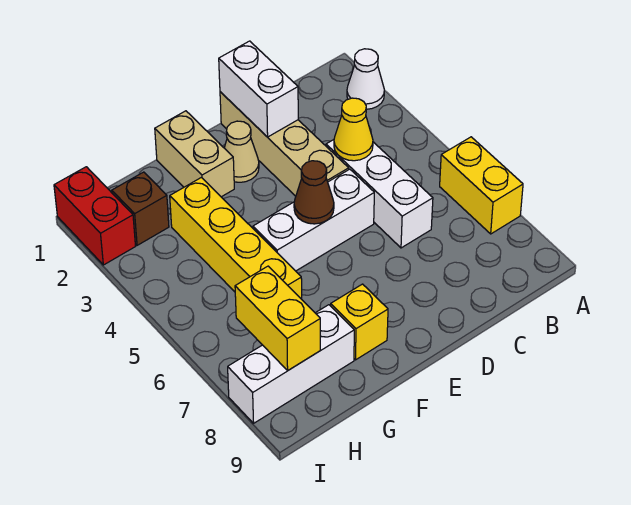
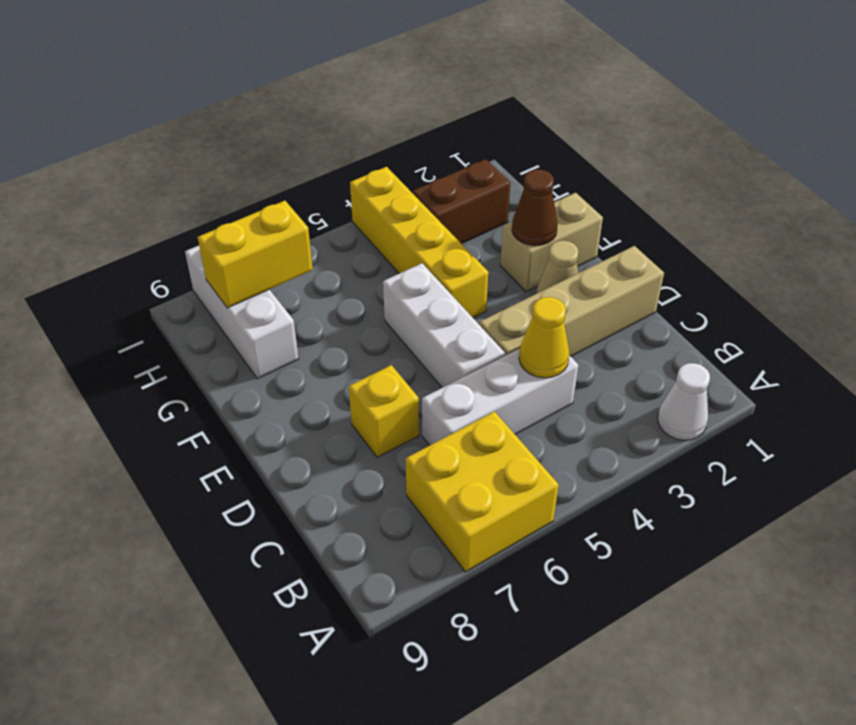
yellow 1x2 brick [440,137,523,234] -> yellow 2x2 brick [406,412,559,572]
white 1x2 brick [219,41,298,137] -> none
brown 1x1 cone [294,161,334,224] -> brown 1x1 cone moved to [512,170,558,246]
yellow 1x1 brick [331,284,388,360] -> yellow 1x1 brick moved to [349,365,419,457]
yellow 1x4 brick [170,178,302,299] -> yellow 1x4 brick turned to [350,167,488,317]
brown 1x1 brick [112,172,169,245] -> brown 1x2 brick [413,159,510,244]
red 1x2 brick [54,167,135,265] -> none

